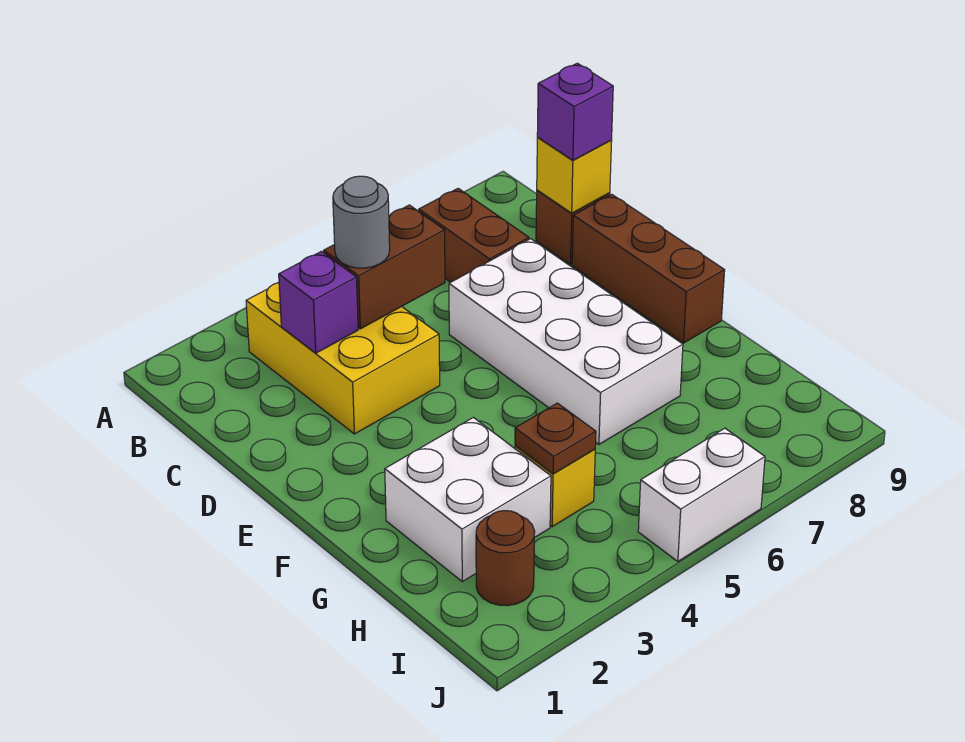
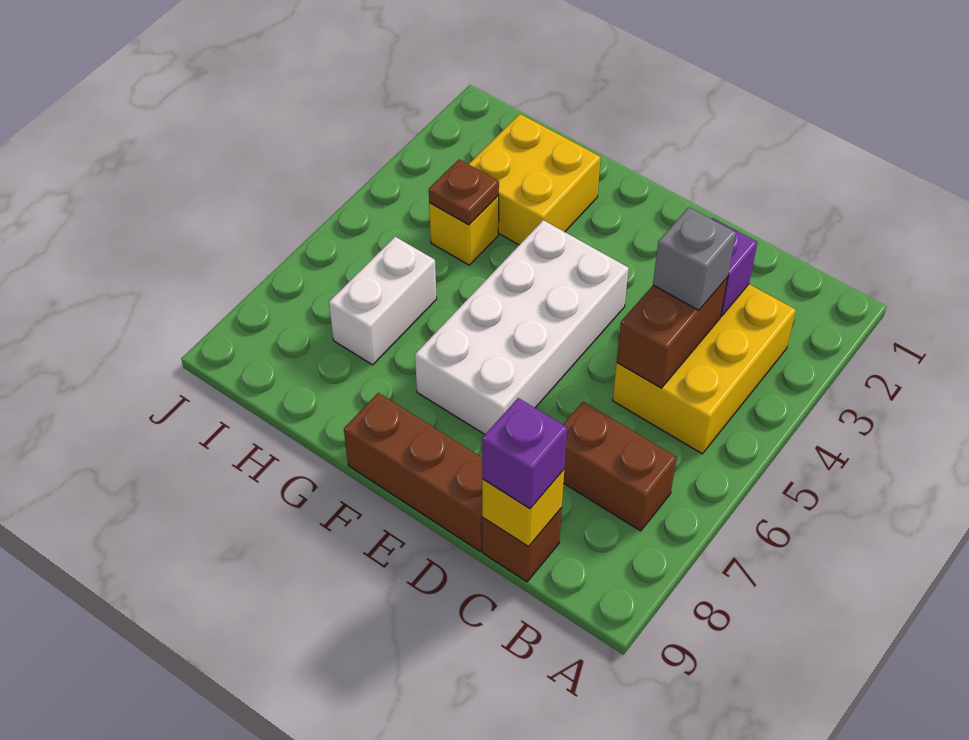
yellow 2x3 brick [246,283,440,434] -> yellow 2x3 brick turned to [613,284,796,454]
grey 1x1 round brick [333,176,390,268] -> grey 1x1 brick [653,207,736,310]
white 2x4 brick [449,239,683,444] -> white 2x4 brick turned to [415,220,629,434]
white 2x2 brick [385,417,551,582] -> yellow 2x2 brick [469,114,601,245]
brown 1x1 round brick [476,511,535,606] -> none
white 1x2 brick [638,428,765,562] -> white 1x2 brick moved to [329,237,437,365]

